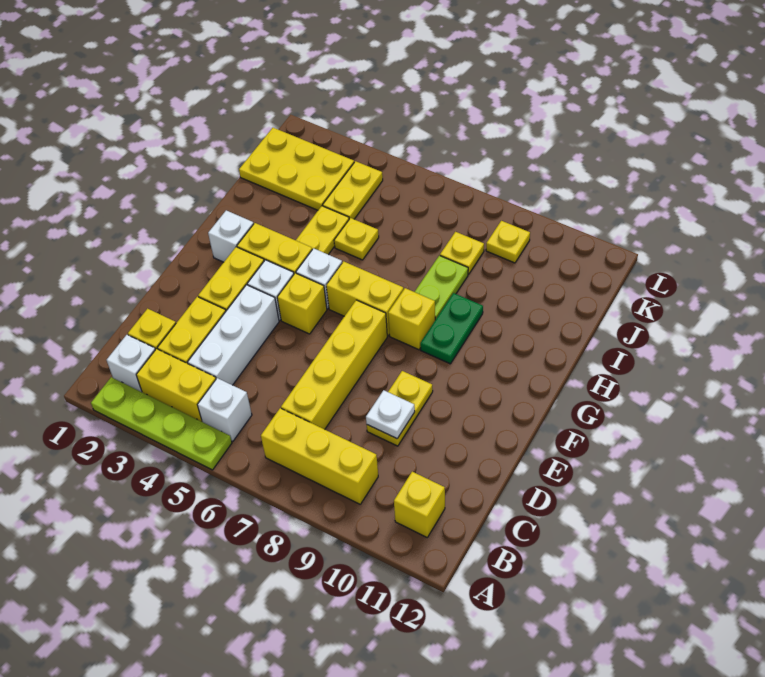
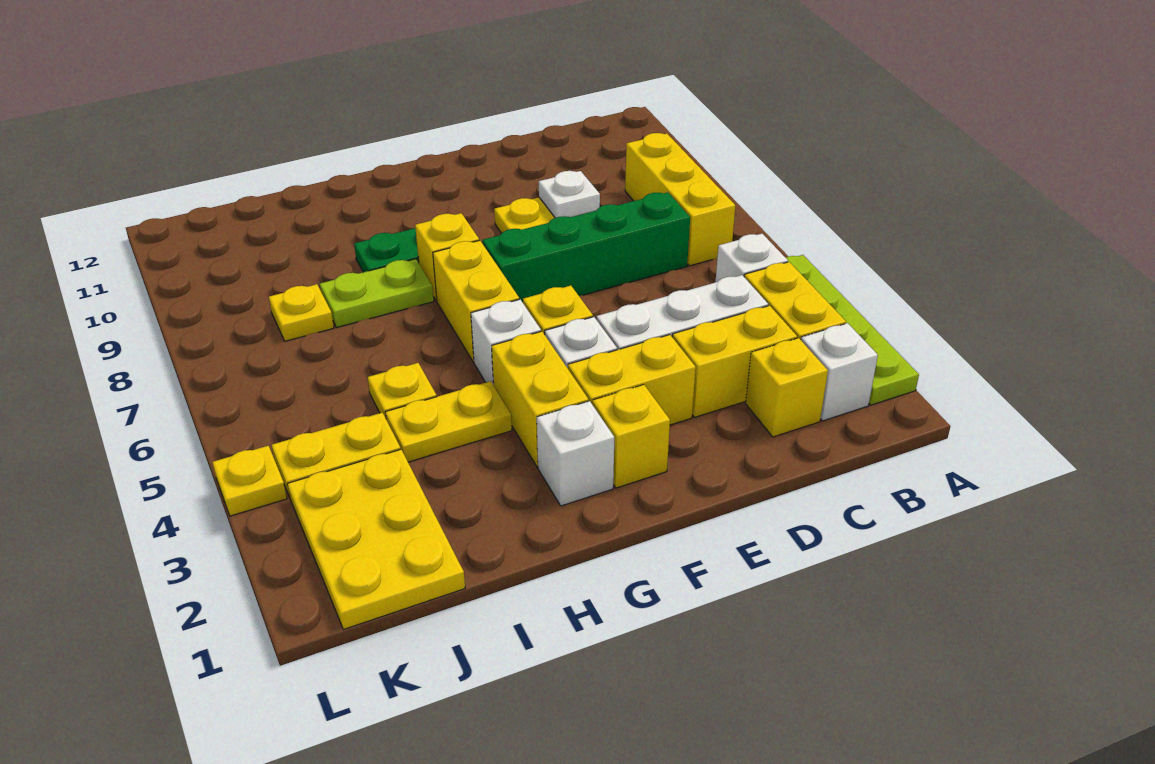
yellow 1x1 brick [394,472,445,537] -> yellow 1x1 brick moved to [592,385,670,488]
yellow 1x4 brick [281,300,387,429] -> green 1x4 brick [483,192,690,302]
yellow 1x1 plate [486,221,530,263] -> yellow 1x1 plate moved to [212,446,287,516]

